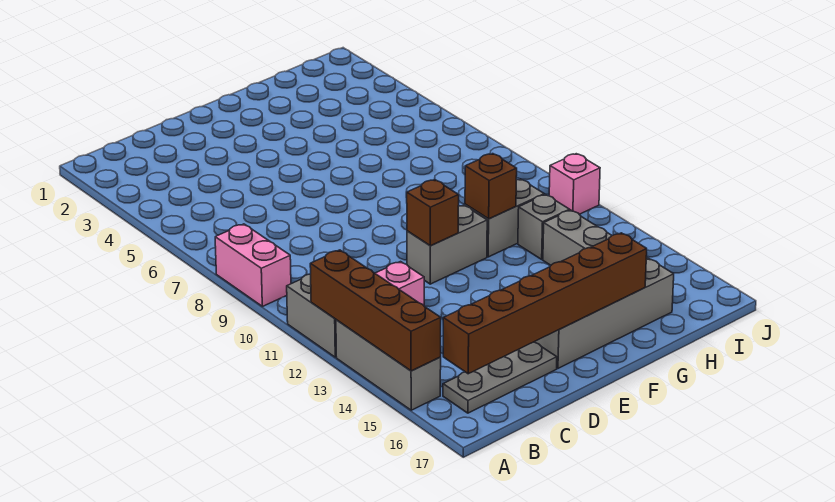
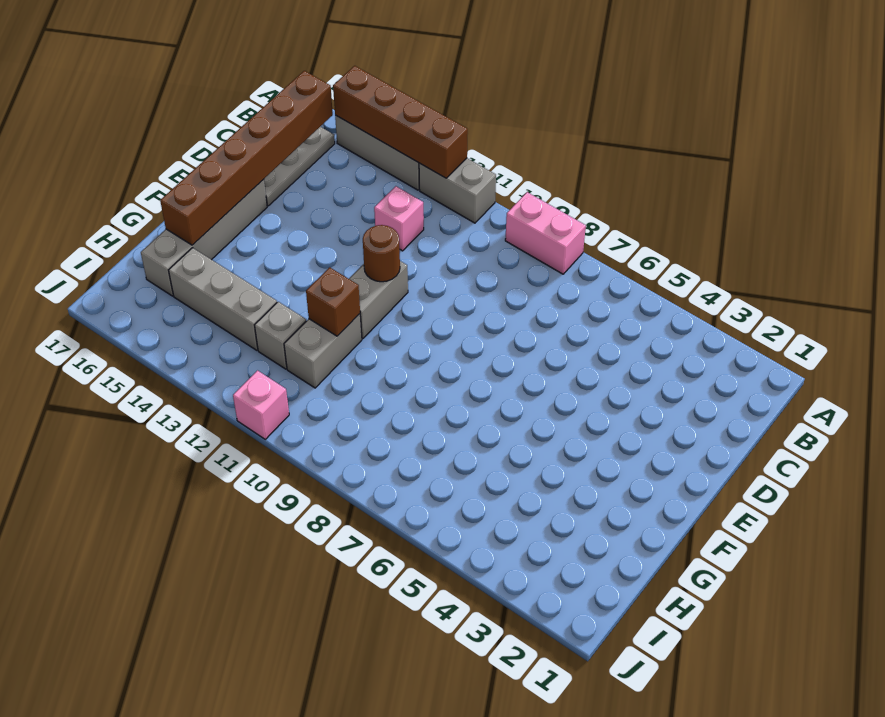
brown 1x1 brick [407,180,459,246] -> brown 1x1 round brick [363,225,400,282]

